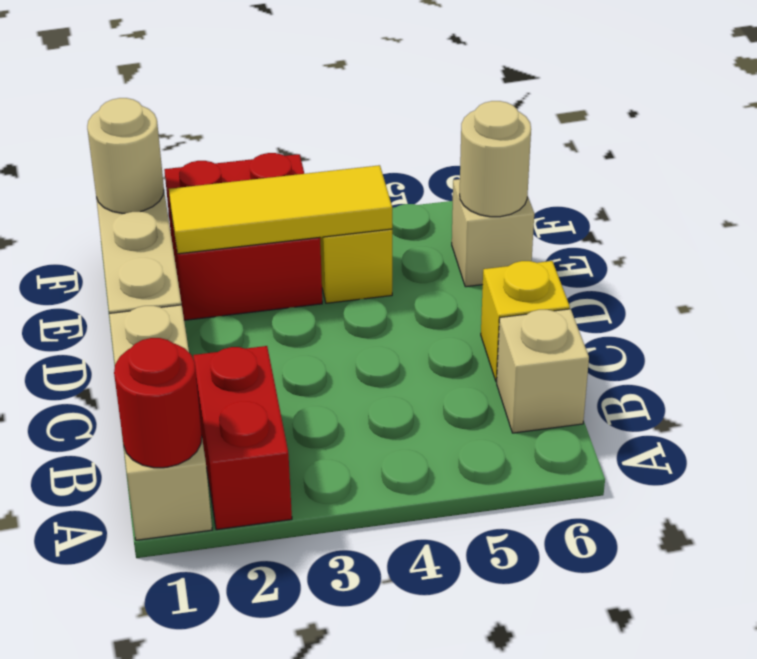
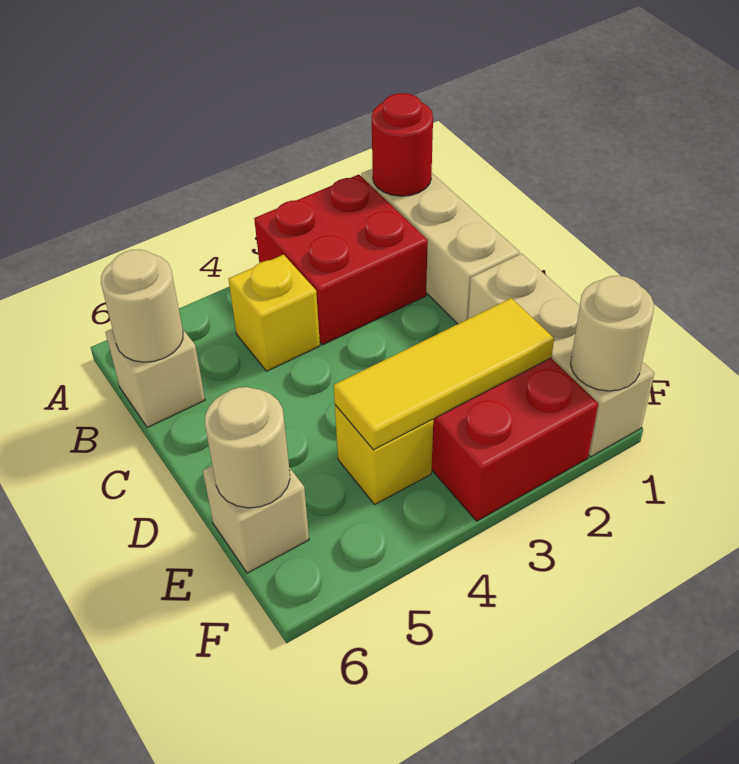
red 1x2 brick [193,346,292,530] -> red 2x2 brick [254,174,428,345]
none -> tan 1x1 round brick [101,250,183,362]
yellow 1x1 brick [481,261,570,382] -> yellow 1x1 brick moved to [229,255,320,371]

